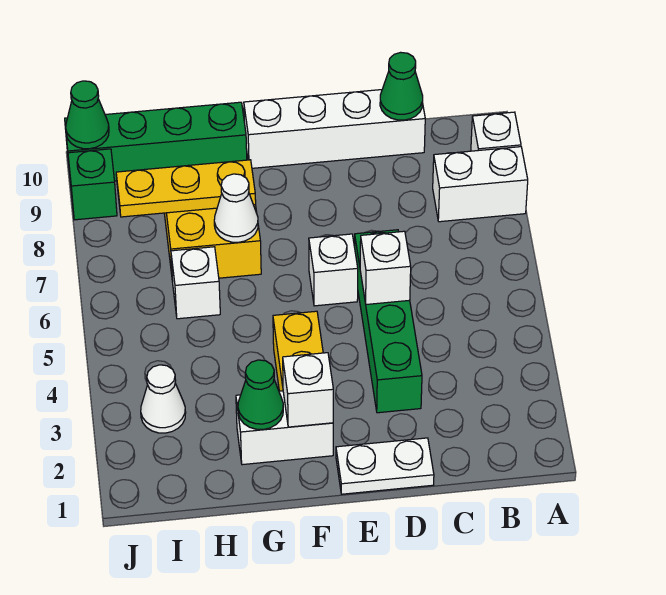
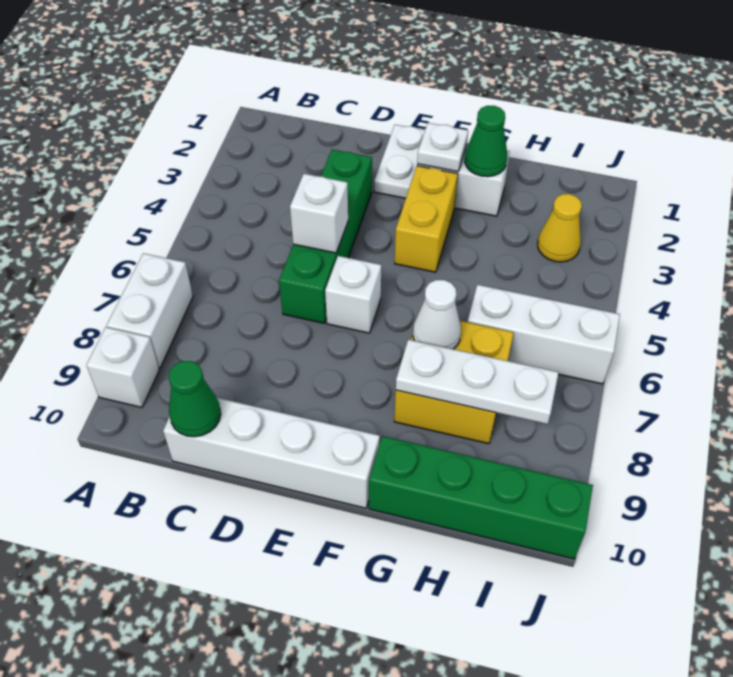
white 1x2 brick [433,147,528,222] -> white 1x2 brick turned to [107,253,193,368]
white 1x2 plate [336,438,434,494] -> white 1x2 plate turned to [374,125,425,198]
white 1x1 brick [283,353,333,427] -> white 1x1 plate [417,123,468,172]
yellow 1x3 plate [116,160,256,217] -> white 1x3 plate [396,339,559,424]
white 1x1 brick [171,247,220,319] -> white 1x3 brick [468,285,620,384]
white 1x1 cone [141,365,186,433] -> yellow 1x1 cone [538,194,582,262]
green 1x1 brick [68,149,117,220] -> none
green 1x1 cone [65,81,109,149] -> none

